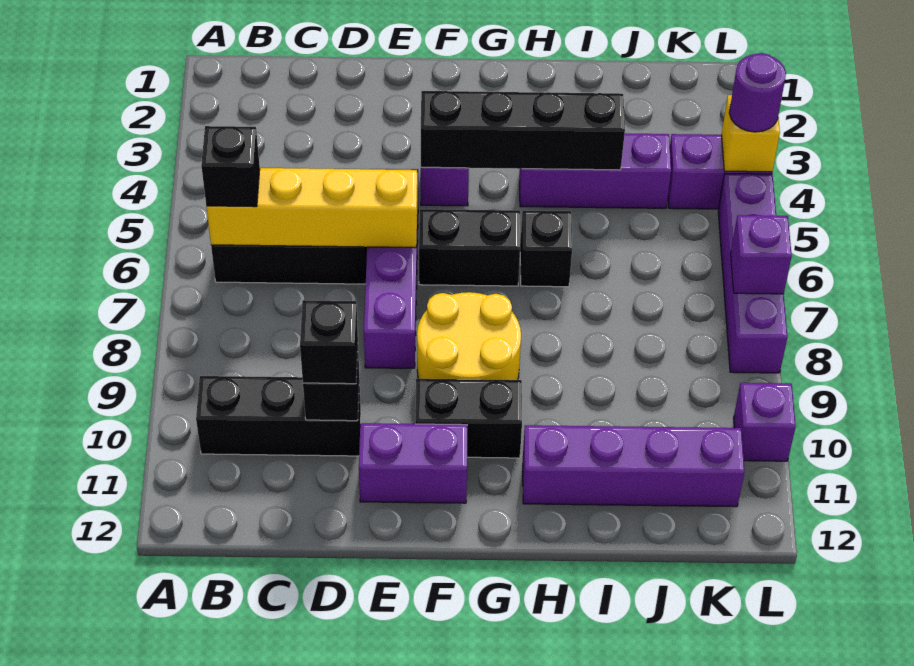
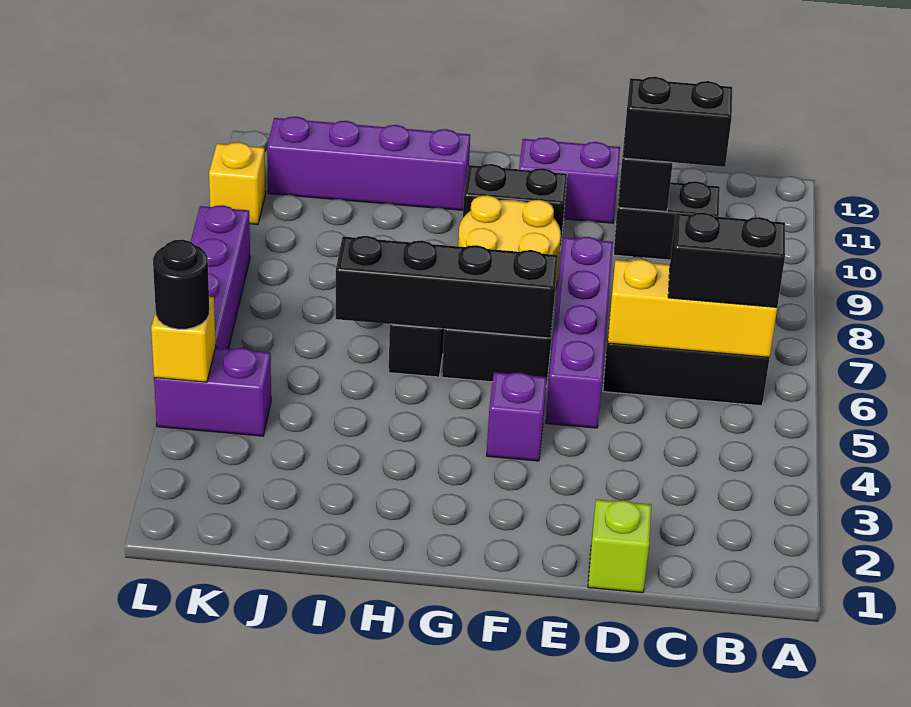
yellow 1x4 brick [206,168,417,248] -> yellow 1x3 brick [608,259,777,357]
black 1x1 brick [201,126,260,207] -> black 1x2 brick [668,212,785,307]
black 1x3 brick [196,376,361,456] -> black 1x2 brick [614,181,720,260]
none -> lime 1x1 brick [588,499,651,593]
black 1x1 brick [300,300,358,384] -> black 1x2 brick [623,77,732,167]
black 1x4 brick [421,91,625,170] -> black 1x4 brick moved to [335,236,558,338]
purple 1x3 brick [520,133,671,208] -> none
purple 1x1 round brick [729,53,786,132] -> black 1x1 round brick [153,240,209,329]
purple 1x1 brick [731,215,792,294] -> none
purple 1x1 brick [733,383,796,461] -> yellow 1x1 brick [209,142,265,224]

